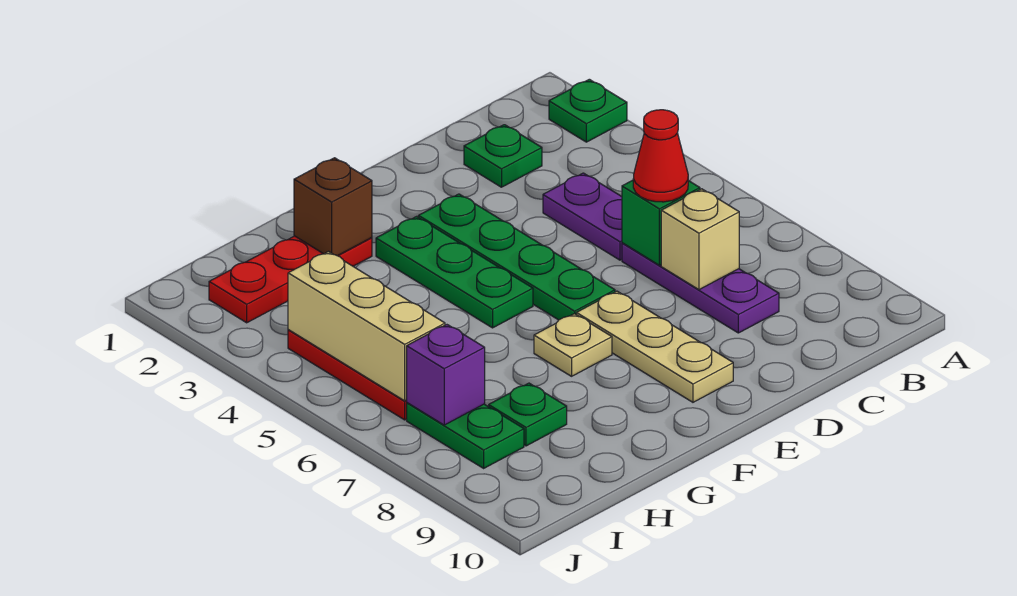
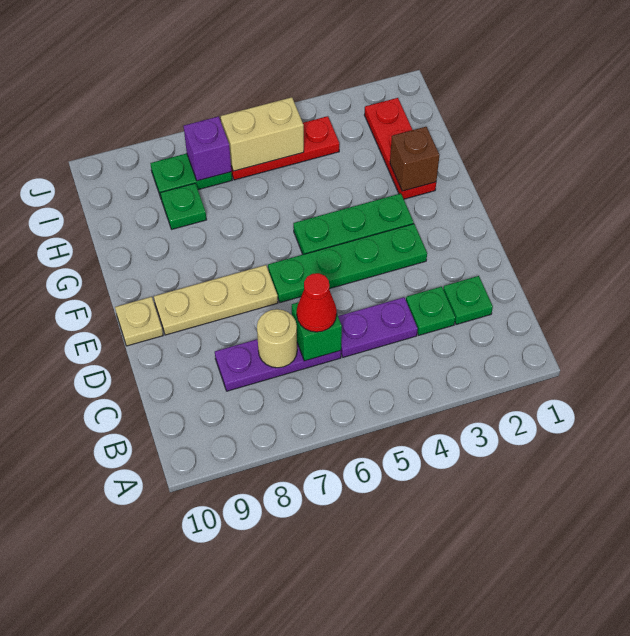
green 1x1 plate [549,79,627,142] -> green 1x1 plate moved to [406,287,455,335]
tan 1x1 brick [661,189,739,290] -> tan 1x1 round brick [257,309,297,368]
tan 1x1 plate [534,314,612,376] -> tan 1x1 plate moved to [115,297,163,346]
tan 1x3 brick [288,252,445,401] -> tan 1x2 brick [221,97,304,171]

